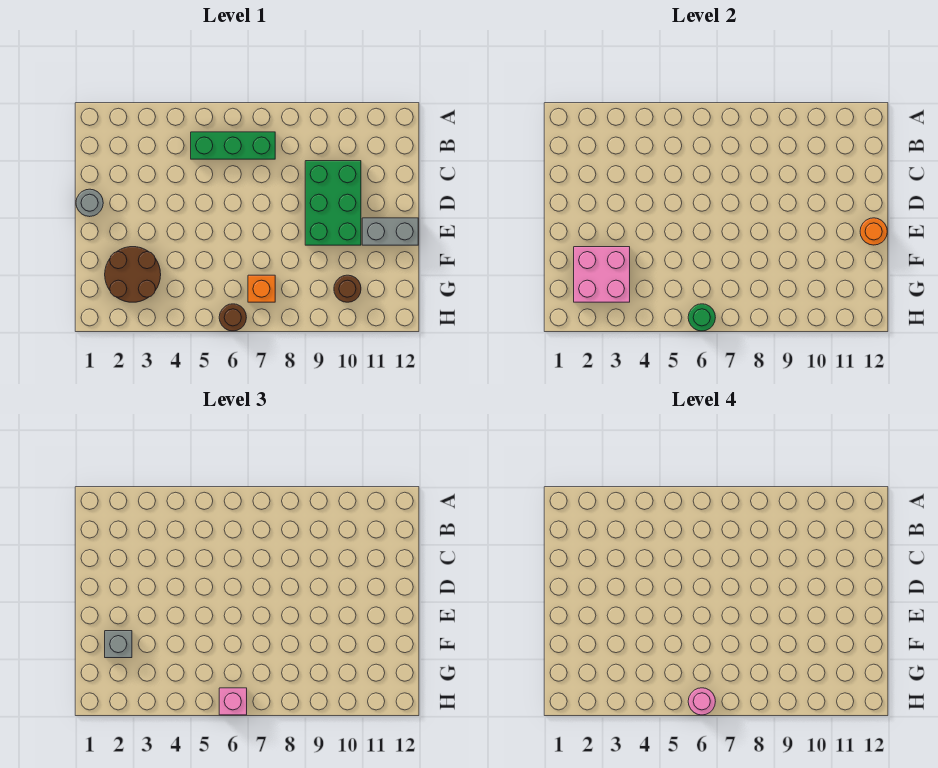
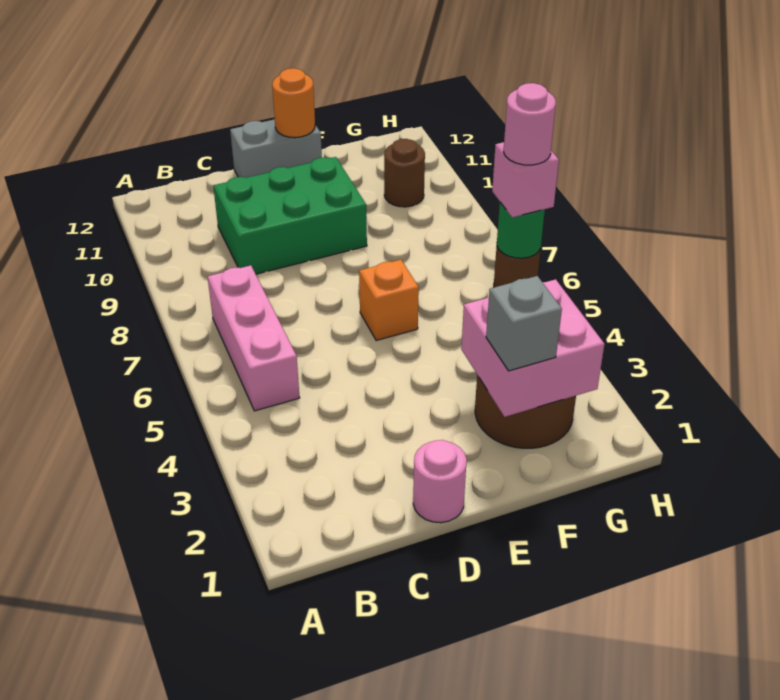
green 1x3 brick [191,132,275,159] -> pink 1x3 brick [208,265,300,411]
grey 1x1 round brick [76,189,103,217] -> pink 1x1 round brick [413,440,467,523]
grey 1x2 brick [362,218,418,245] -> grey 1x2 brick turned to [230,119,322,178]
orange 1x1 brick [248,275,275,302] -> orange 1x1 brick moved to [359,260,419,341]

